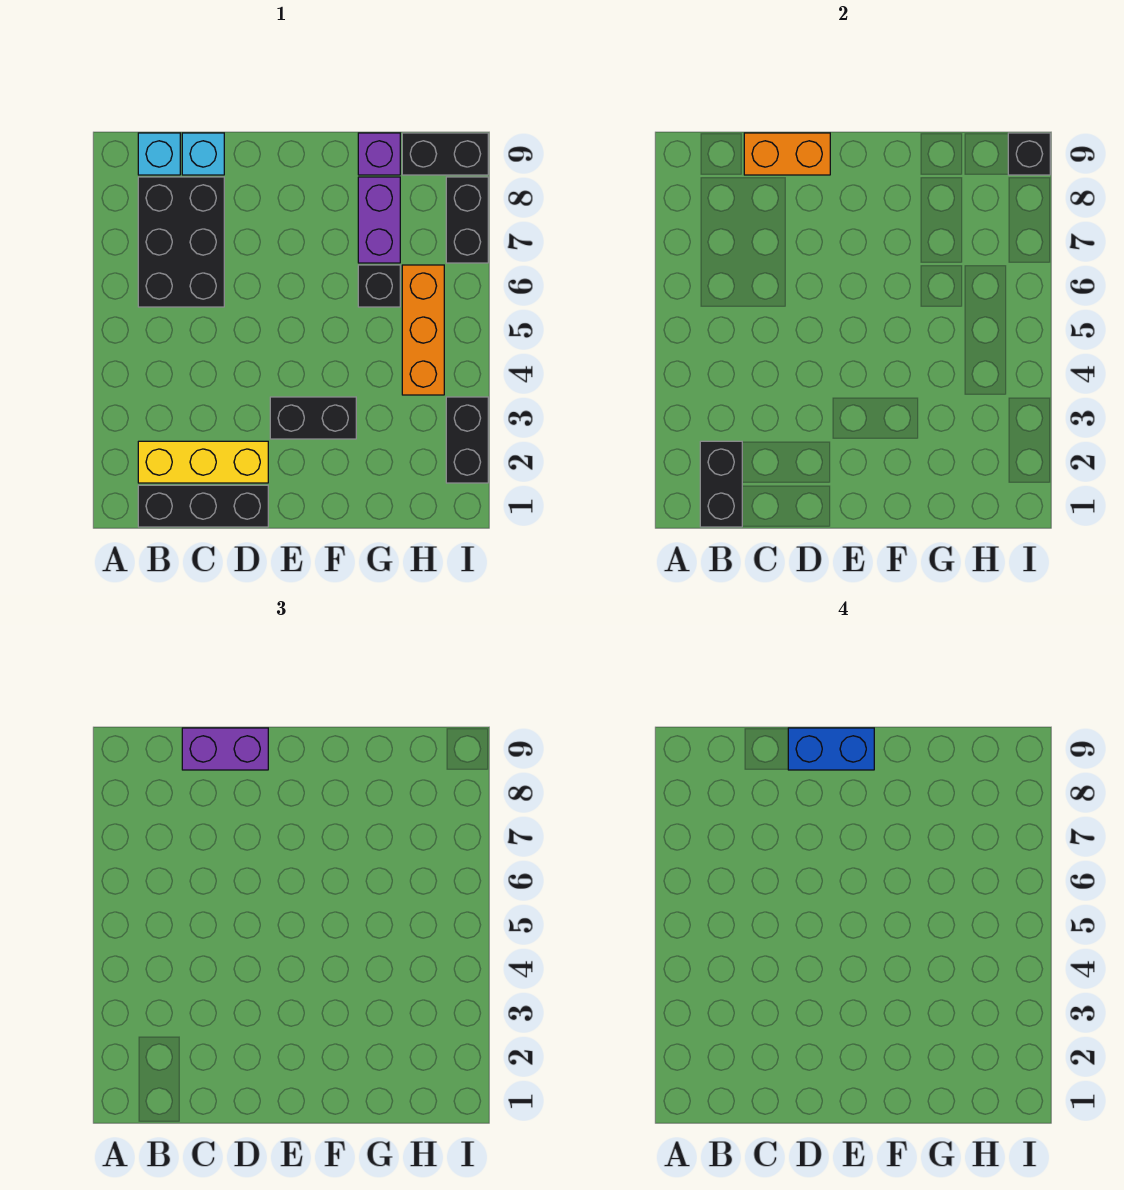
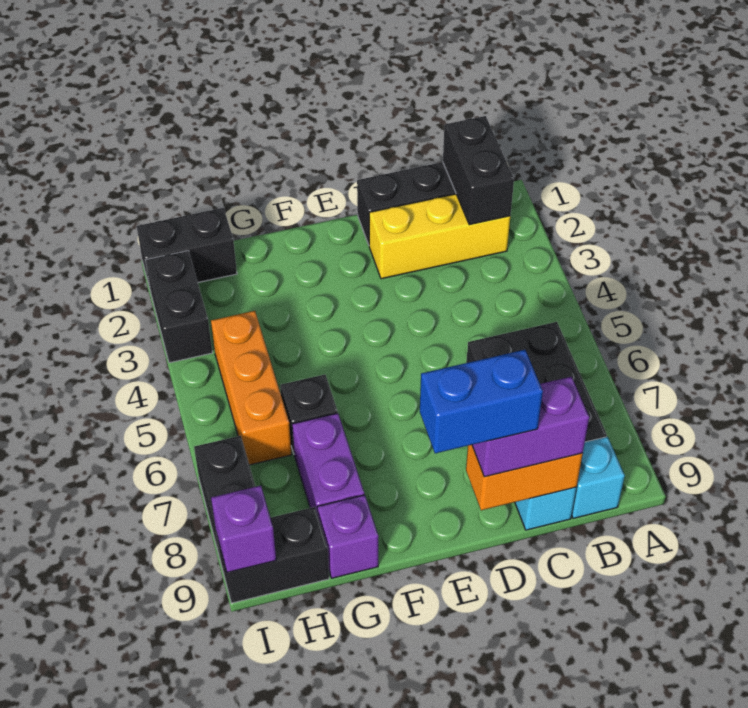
black 1x2 brick [270,397,356,439] -> black 1x2 brick moved to [137,208,237,288]
black 1x1 brick [1008,133,1050,175] -> purple 1x1 brick [211,486,276,573]

